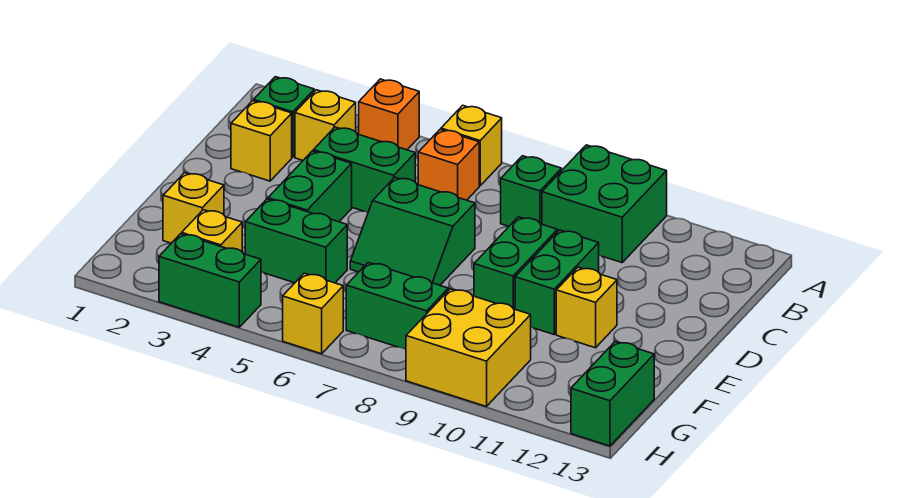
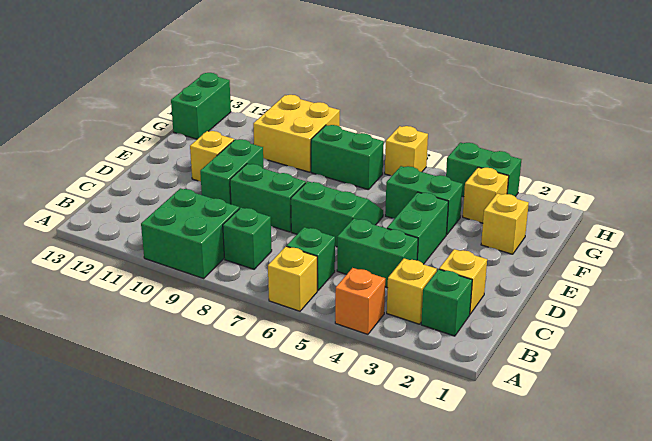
orange 1x1 brick [418,129,479,200] -> green 1x1 brick [287,227,335,291]
green 1x2 brick [474,217,557,309] -> green 1x2 brick turned to [230,164,306,232]

